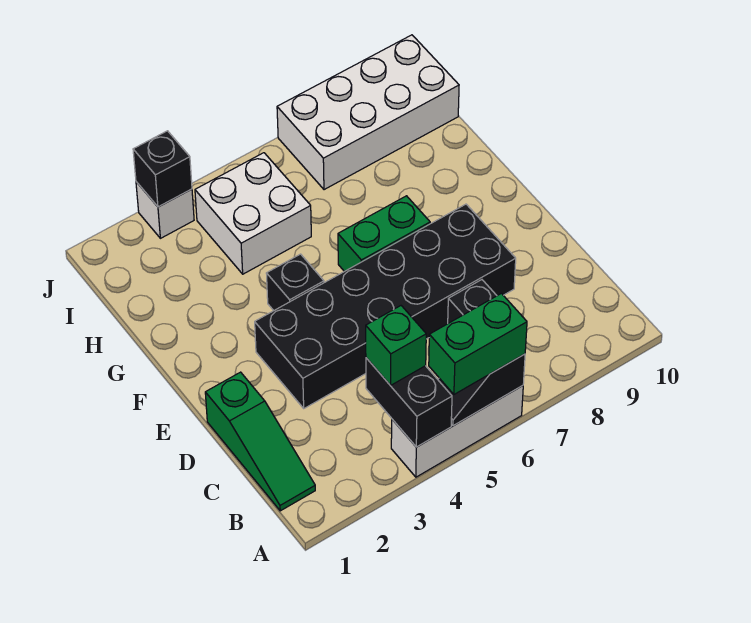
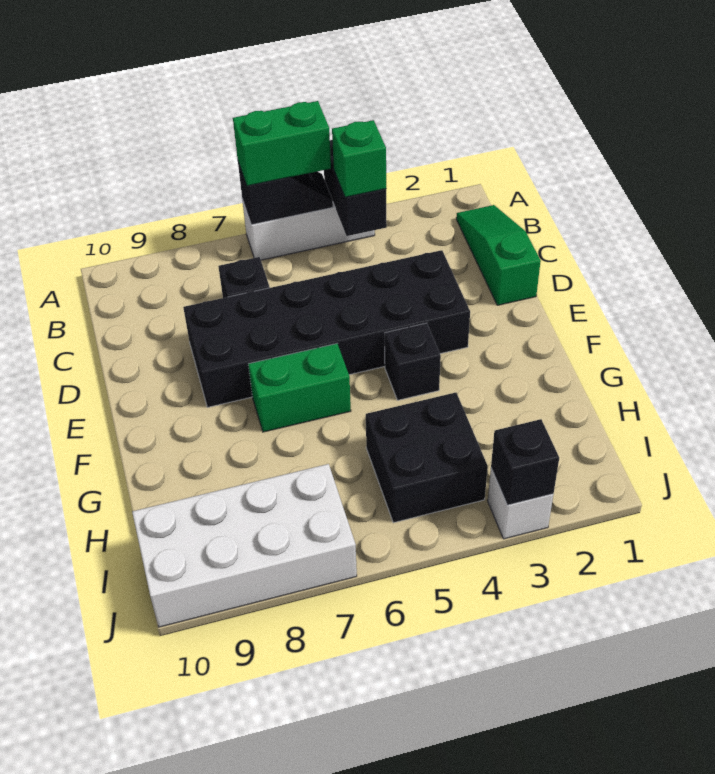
white 2x2 brick [195,153,311,274] -> black 2x2 brick [366,392,488,523]

